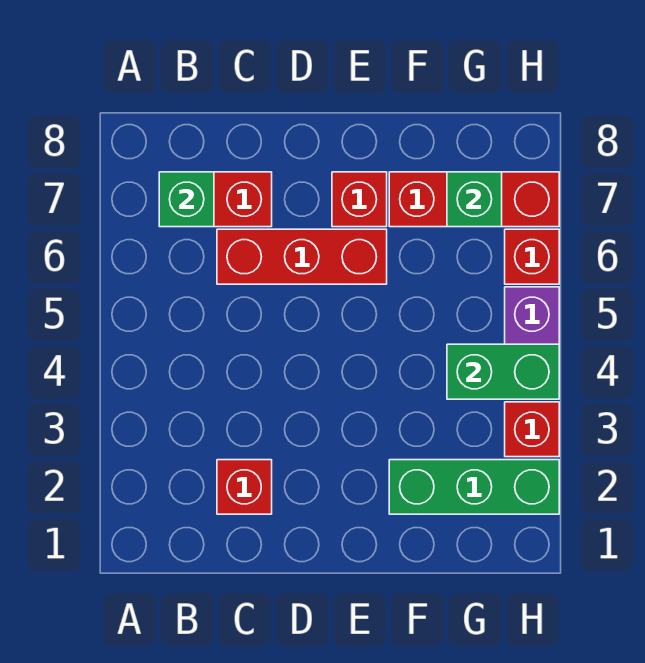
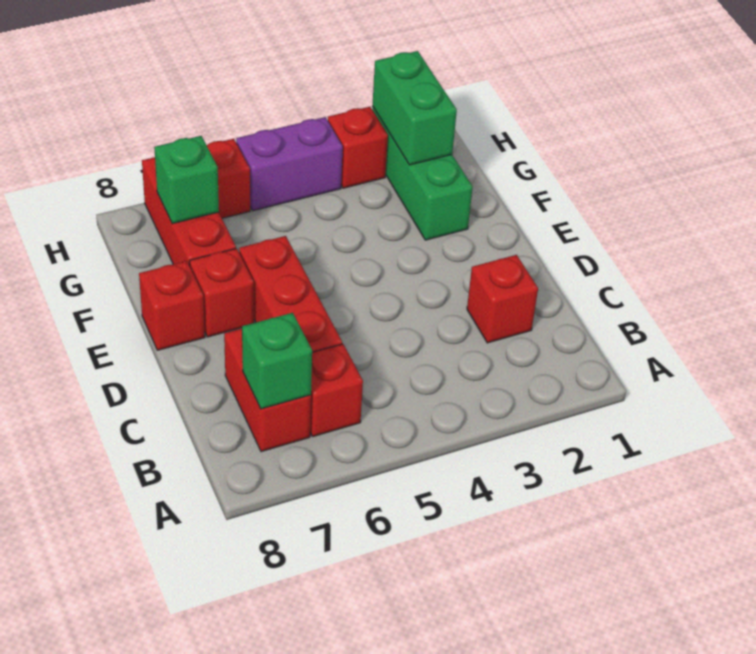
none -> red 1x1 brick [310,344,363,437]
none -> red 1x1 brick [139,261,205,350]
green 1x2 brick [447,344,559,399] -> green 1x2 brick moved to [372,51,457,165]

